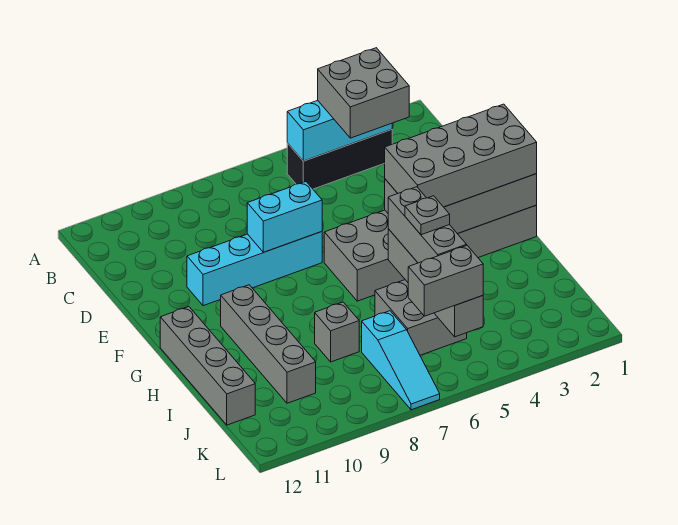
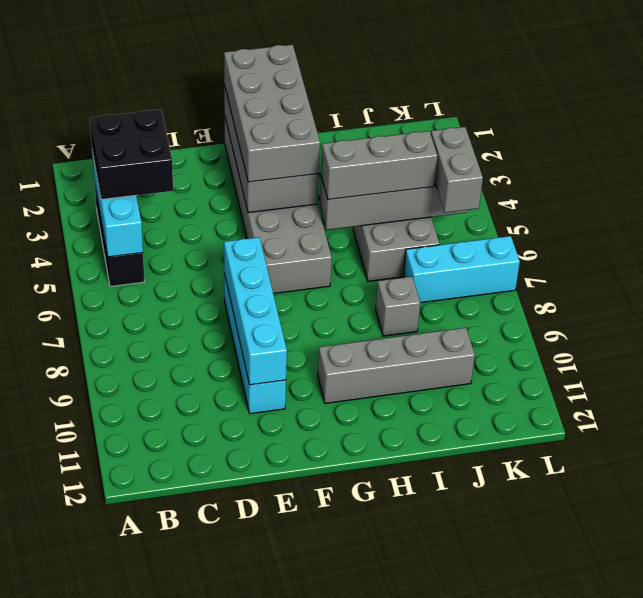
grey 2x2 brick [318,48,409,138] -> black 2x2 brick [90,110,173,200]
cyan 1x2 brick [247,182,322,252] -> cyan 1x4 brick [224,237,287,385]
grey 1x4 brick [160,307,255,425] -> none
grey 1x1 plate [405,196,450,235] -> none
cyan 1x3 slope [362,311,440,410] -> cyan 1x3 brick [403,236,520,303]

